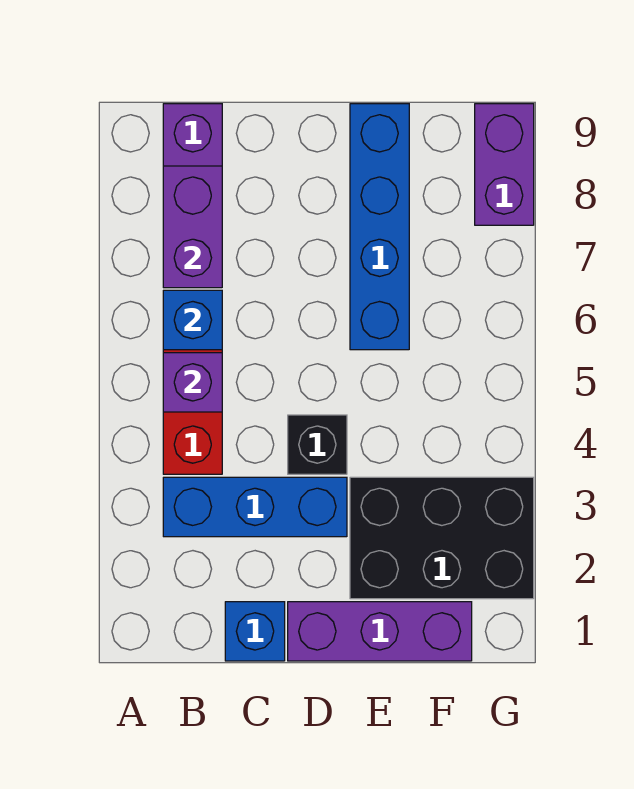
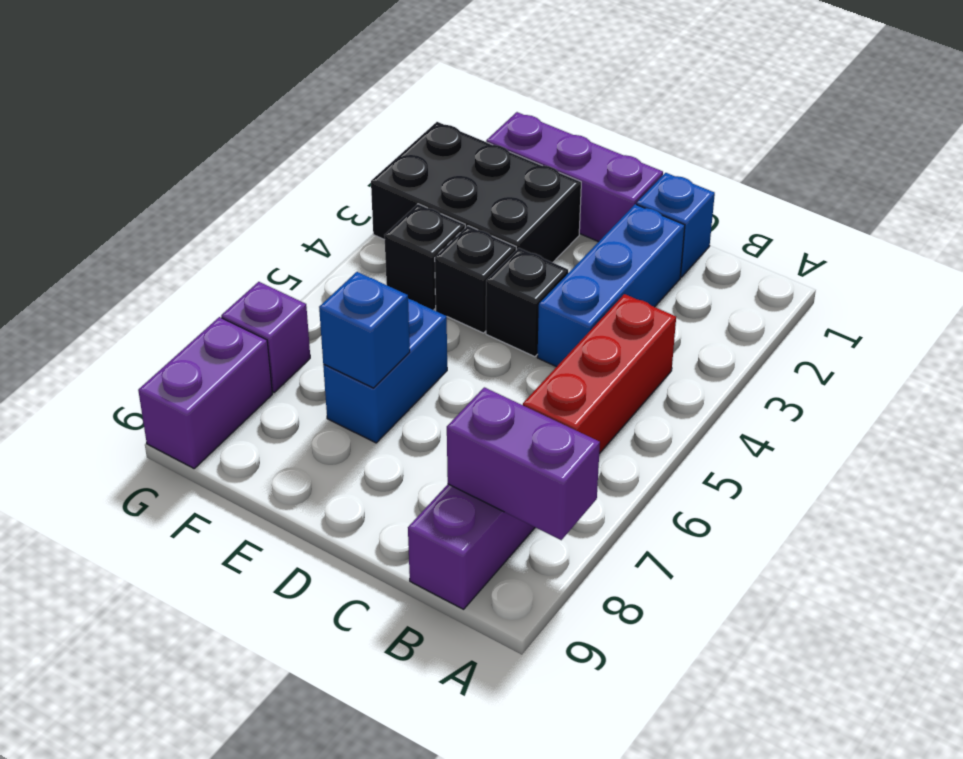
blue 1x3 brick [163,477,347,537] -> blue 1x3 brick turned to [537,204,685,367]
purple 1x1 brick [163,353,222,412] -> purple 1x1 brick moved to [221,282,310,392]
blue 1x1 brick [163,290,222,350] -> blue 1x1 brick moved to [319,272,410,388]
purple 1x2 brick [163,166,222,288] -> purple 1x2 brick turned to [447,387,600,540]
none -> black 1x1 brick [435,226,516,333]
blue 1x4 brick [350,104,409,350] -> blue 1x2 brick [323,299,447,443]
none -> black 1x1 brick [384,204,465,310]

